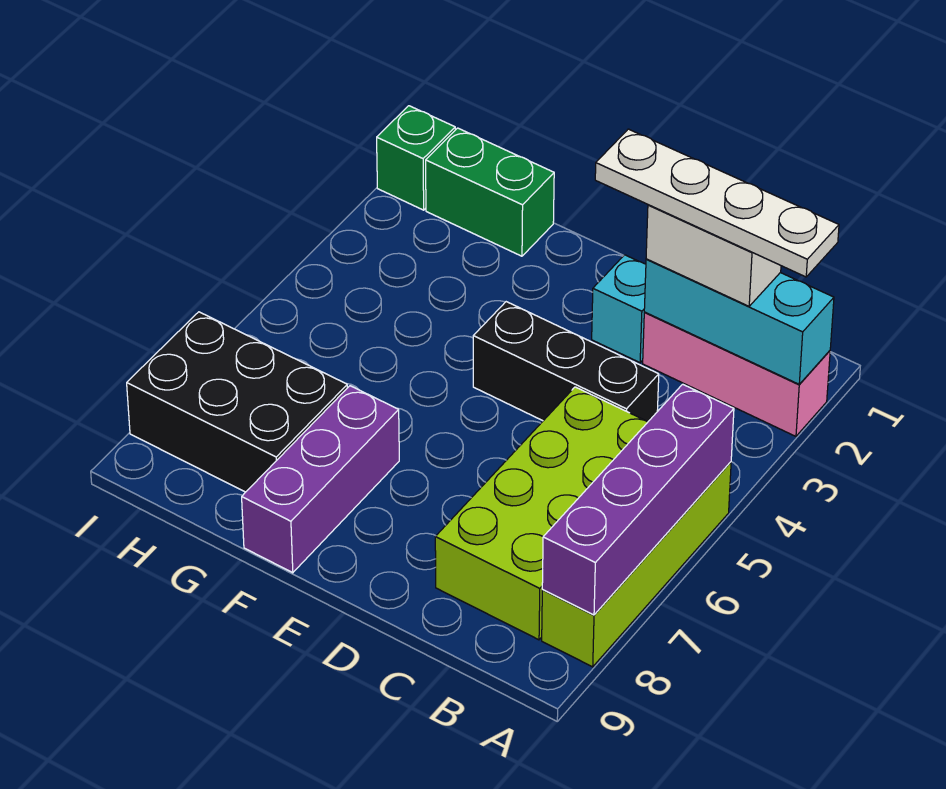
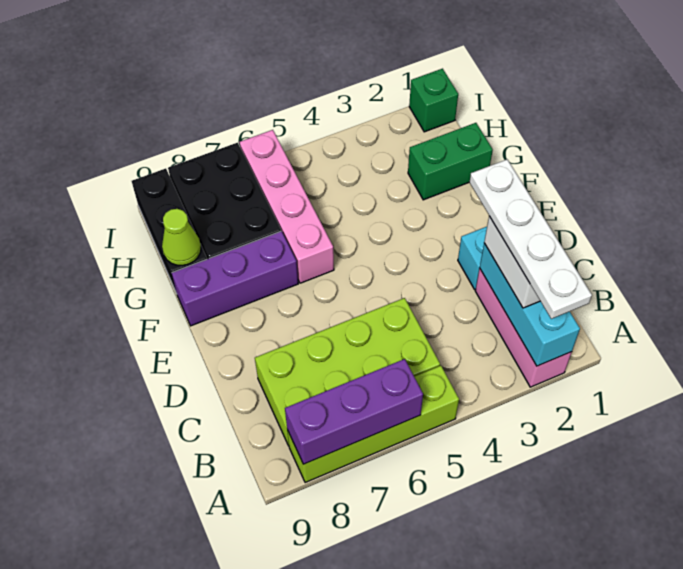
purple 1x4 brick [542,384,734,615] -> purple 1x3 brick [285,359,423,464]
black 1x3 brick [473,302,659,422] -> black 1x3 brick moved to [132,168,207,291]
none -> pink 1x4 brick [240,130,334,283]
green 1x2 brick [426,128,554,256] -> green 1x2 brick turned to [408,123,493,200]
none -> lime 1x1 cone [162,209,201,265]

